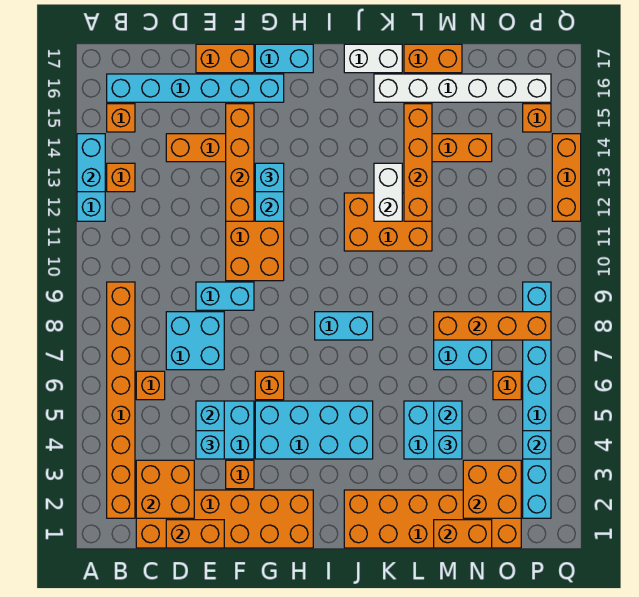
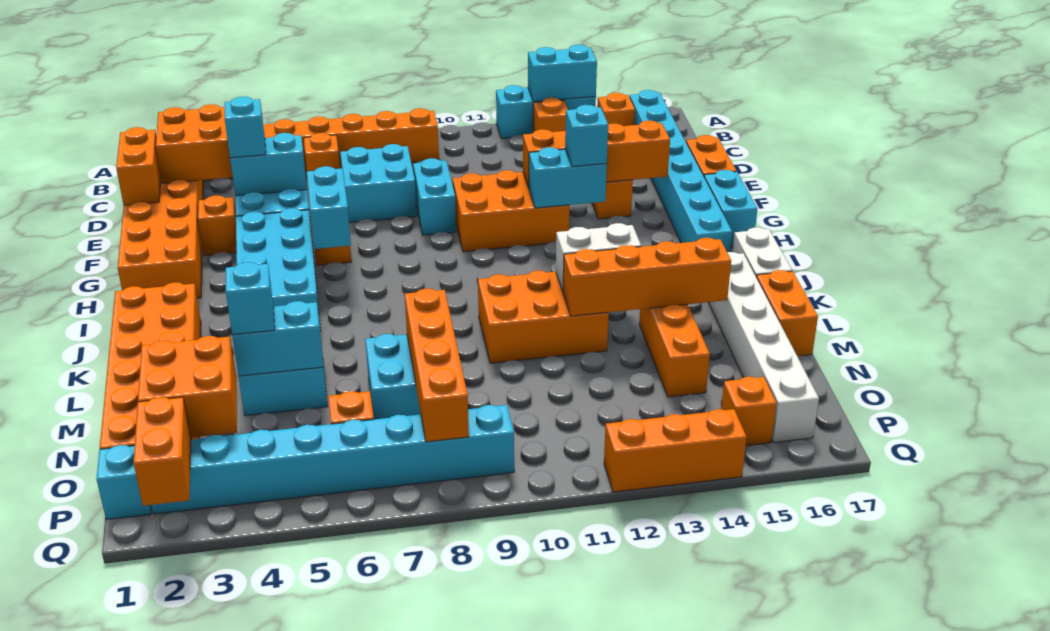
cyan 1x6 brick [107,74,284,102] -> cyan 1x8 brick [629,90,732,252]
cyan 1x2 brick [315,312,373,340] -> cyan 1x2 brick moved to [307,166,351,249]
orange 2x3 brick [344,193,432,251] -> orange 2x3 brick turned to [478,271,609,363]
orange 1x2 brick [434,520,492,548] -> orange 1x2 brick moved to [133,397,191,506]
cyan 1x1 brick [523,431,551,459] -> cyan 1x1 brick moved to [96,445,151,520]

